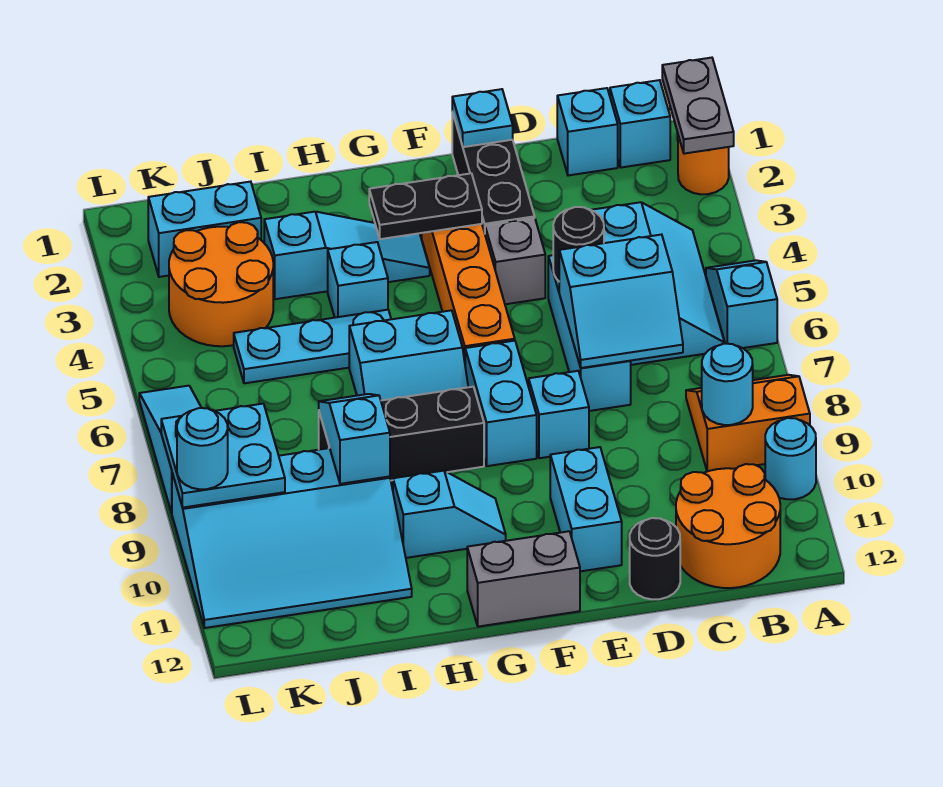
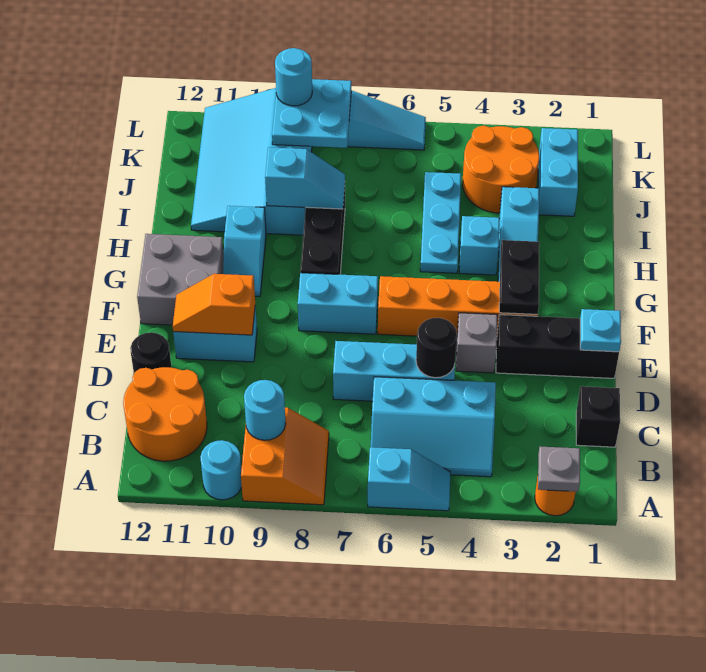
grey 1x2 plate [662,58,734,154] -> grey 1x1 plate [538,447,580,492]
cyan 1x1 brick [610,80,670,168] -> none
cyan 1x1 brick [557,88,618,175] -> black 1x1 brick [576,386,620,447]
cyan 2x2 slope [559,235,683,368] -> none
cyan 1x1 brick [529,371,589,458] -> none
none -> orange 1x2 slope [173,274,255,335]
grey 1x2 brick [467,531,580,627] -> grey 2x2 brick [137,234,224,325]
cyan 2x2 slope [349,310,468,400] -> none

